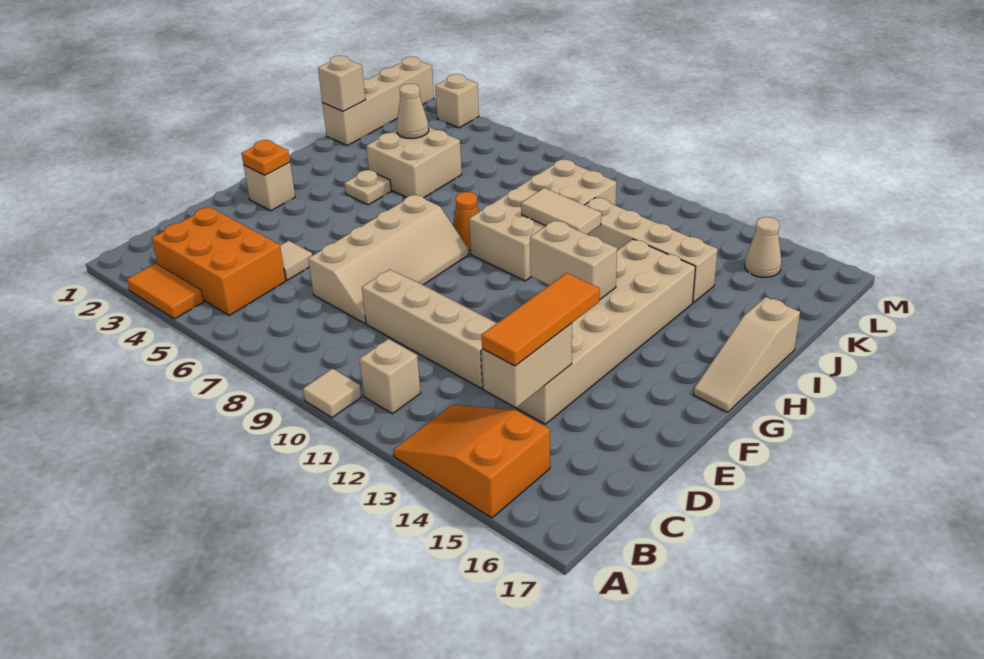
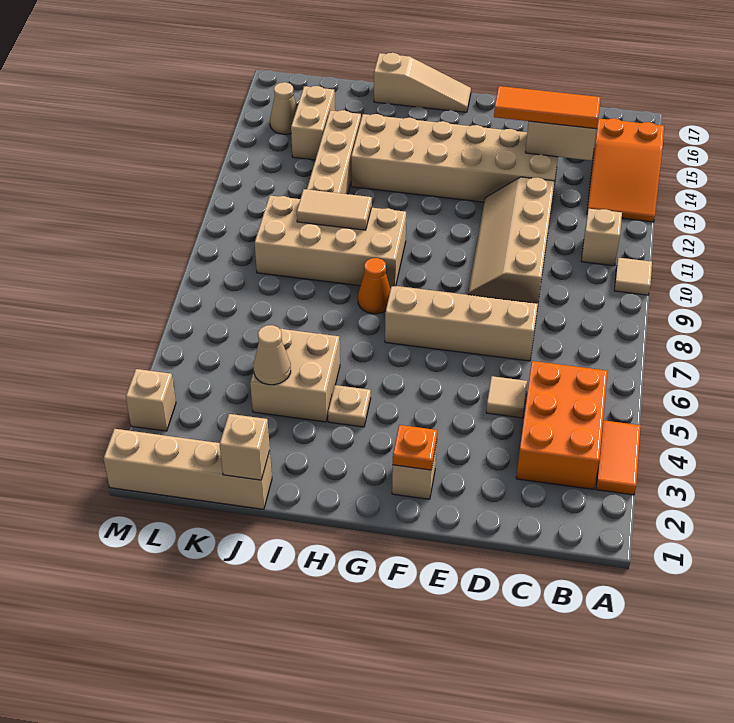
tan 1x2 brick [530,220,617,300] -> tan 1x2 brick moved to [291,86,335,160]
tan 1x2 tile [521,188,601,234] -> tan 1x2 tile turned to [297,189,372,230]

